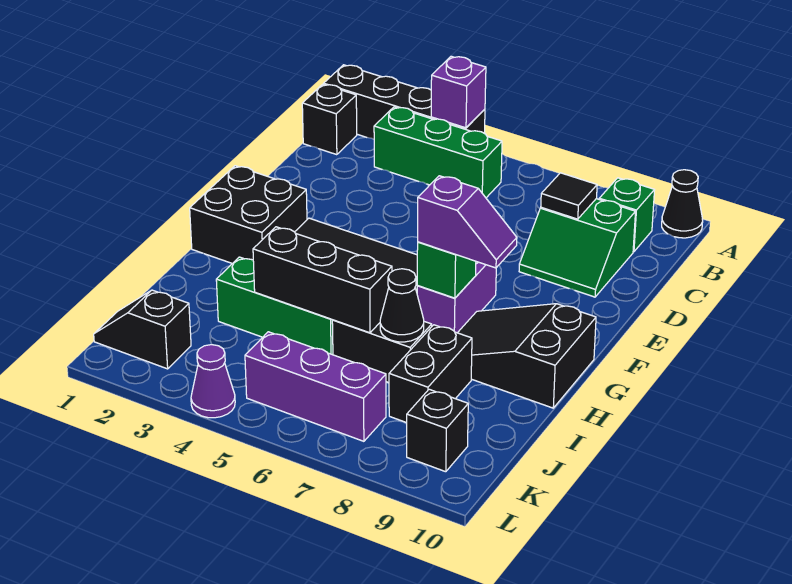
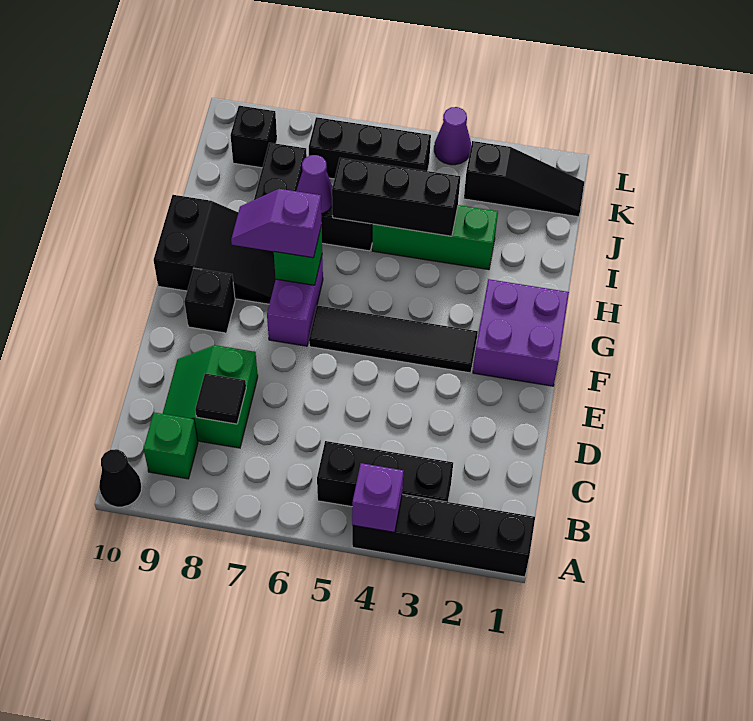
black 1x1 brick [302,84,357,155] -> black 1x1 brick moved to [184,268,235,333]
green 1x3 brick [374,107,502,198] -> black 1x3 brick [317,441,453,507]
green 2x2 slope [519,199,635,297] -> green 2x2 slope turned to [163,345,258,448]
black 2x2 brick [190,166,307,263] -> purple 2x2 brick [473,279,569,386]
black 1x1 cone [380,269,424,342] -> purple 1x1 cone [296,155,333,214]
black 1x2 slope [94,290,191,369] -> black 1x3 slope [464,141,584,217]
purple 1x3 brick [245,332,386,441] -> black 1x3 brick [309,117,431,179]

